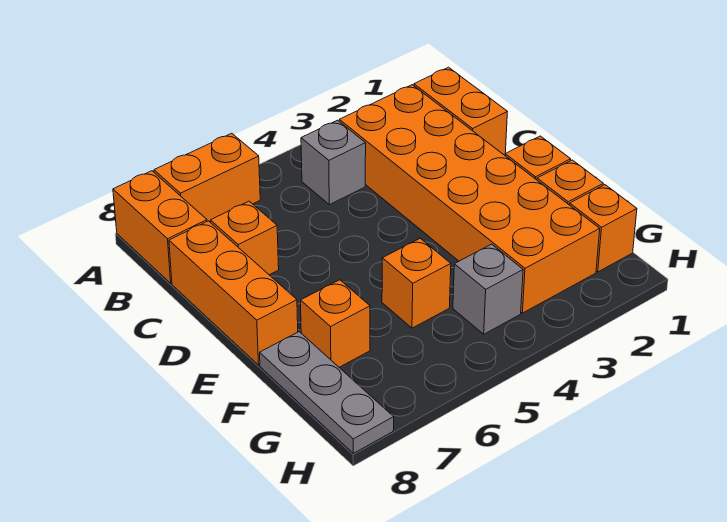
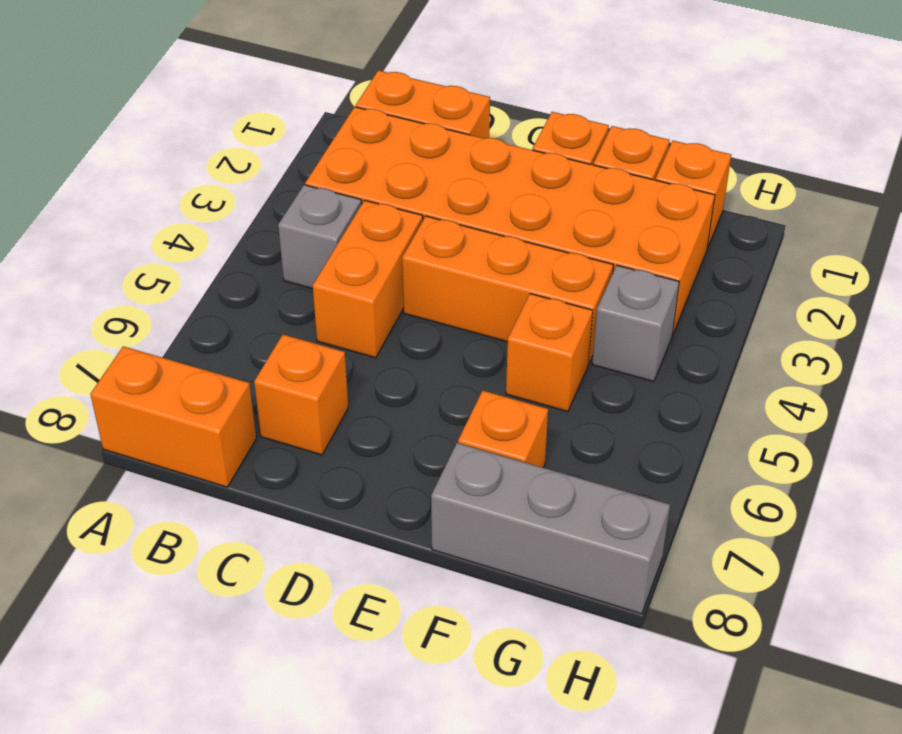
orange 1x2 brick [154,133,260,223] -> orange 1x2 brick moved to [313,200,423,358]
orange 1x3 brick [169,221,298,365] -> orange 1x3 brick moved to [402,216,613,364]
grey 1x3 plate [260,332,394,453] -> grey 1x3 brick [431,443,670,614]

